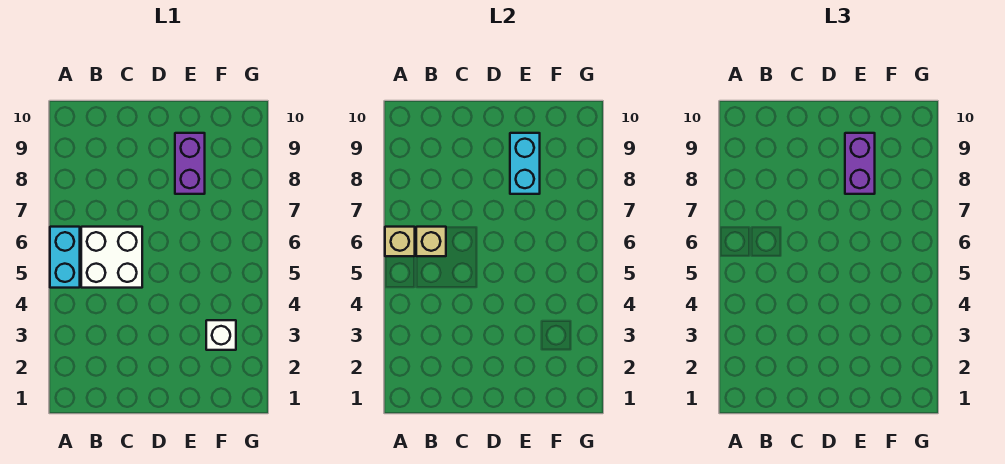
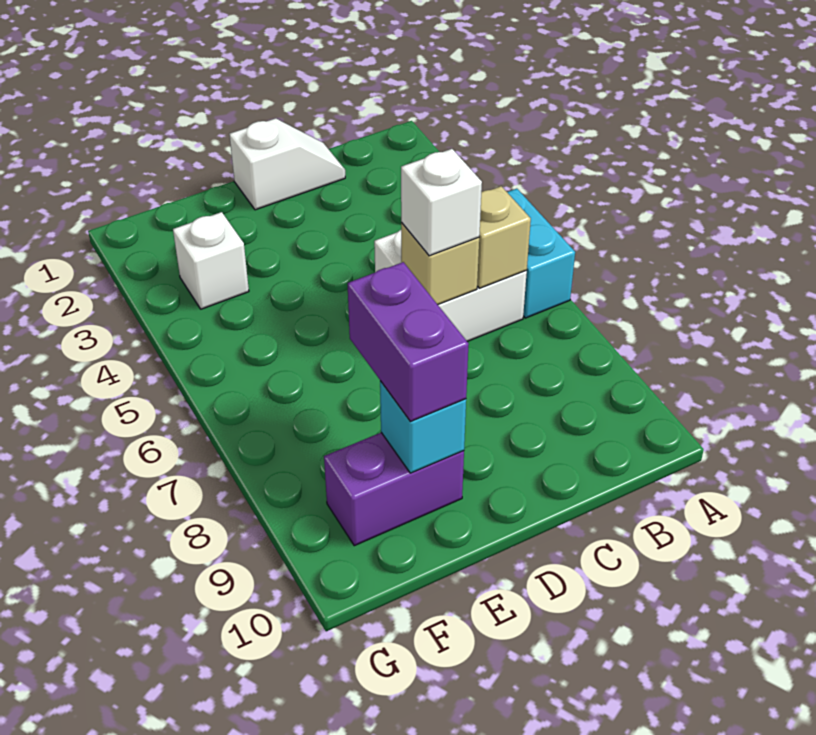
tan 1x1 brick [385,227,415,256] -> tan 1x1 brick moved to [401,223,479,305]
none -> white 1x2 slope [229,118,345,210]
none -> white 1x1 brick [401,149,482,256]
purple 1x2 brick [175,133,205,194] -> purple 1x2 brick turned to [324,433,464,546]
cyan 1x2 brick [510,133,540,194] -> cyan 1x1 brick [380,381,466,473]

